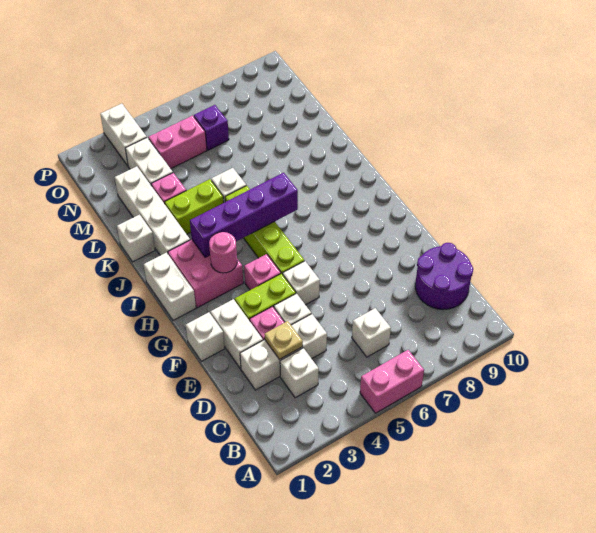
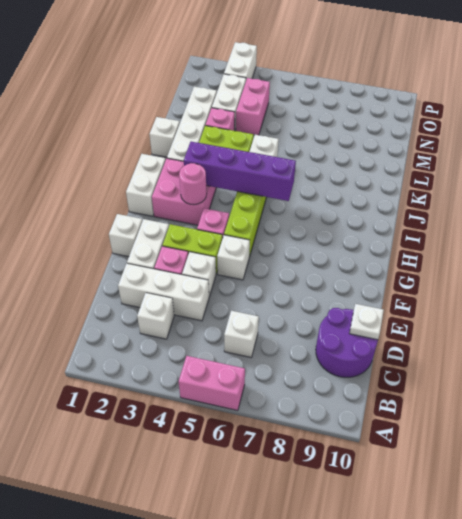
tan 1x1 plate [264,321,303,359] -> none
none -> white 1x1 plate [349,304,384,340]
pink 1x2 brick [148,115,207,169] -> pink 1x2 brick turned to [236,78,270,135]
purple 1x1 brick [194,105,229,150] -> none

